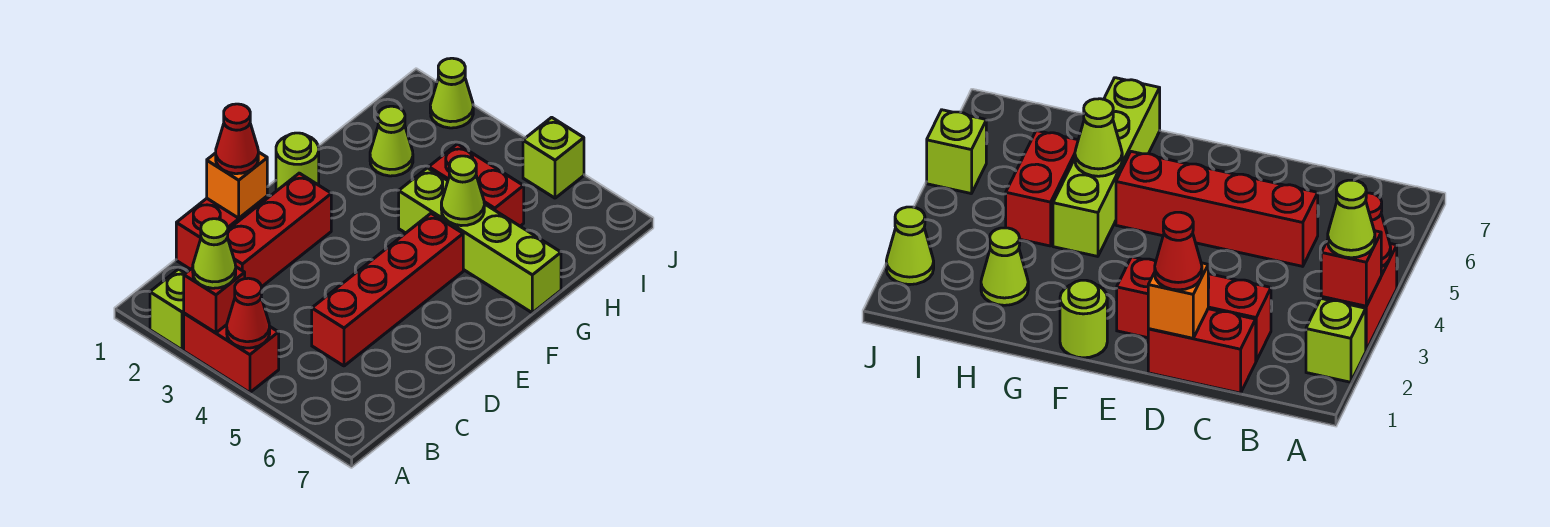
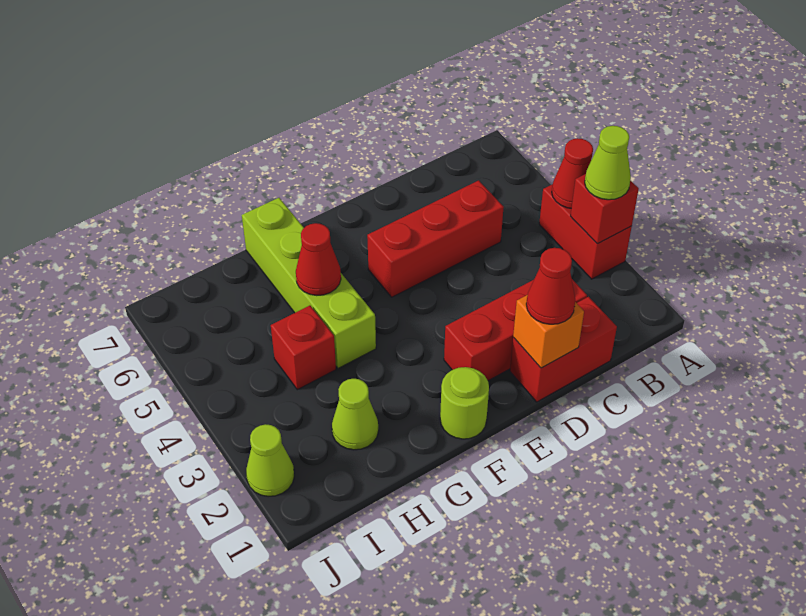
lime 1x1 brick [150,269,185,350] -> none
red 1x4 brick [312,213,463,366] -> red 1x3 brick [367,180,504,297]
lime 1x1 cone [441,156,484,226] -> red 1x1 cone [296,223,341,296]
red 1x2 brick [429,144,524,226] -> red 1x1 brick [271,306,336,390]
lime 1x1 brick [523,117,584,198] -> none

